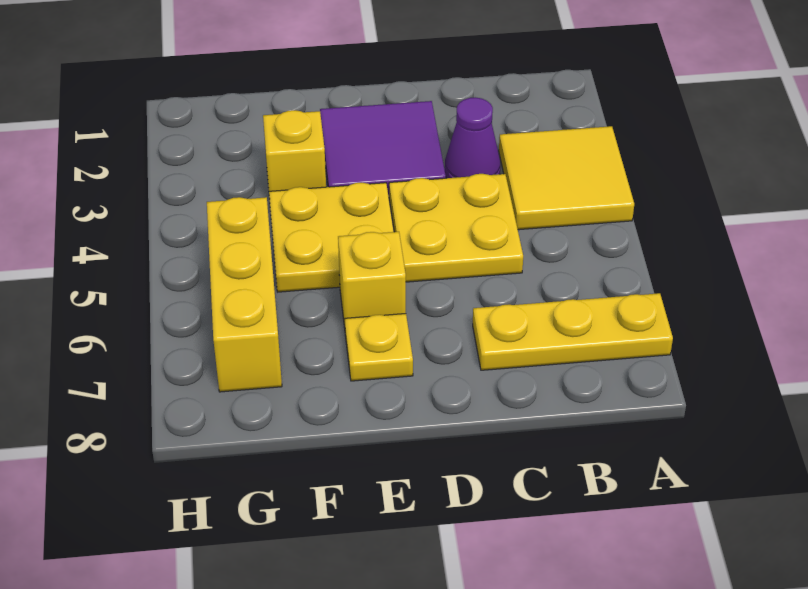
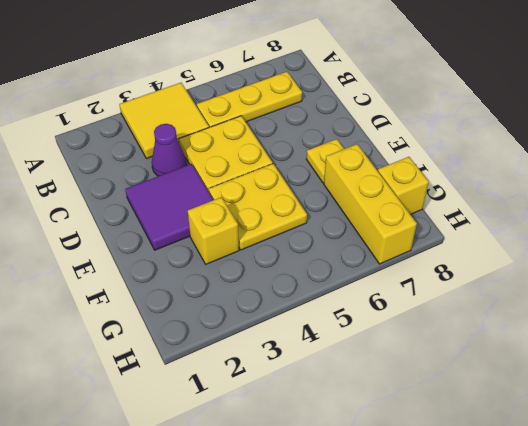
yellow 1x3 plate [473,293,673,370] -> yellow 1x3 plate turned to [197,72,302,127]
yellow 1x1 brick [338,232,406,328] -> yellow 1x1 brick moved to [378,157,429,214]
yellow 1x3 brick [207,197,282,392] -> yellow 1x3 brick turned to [324,144,417,264]

